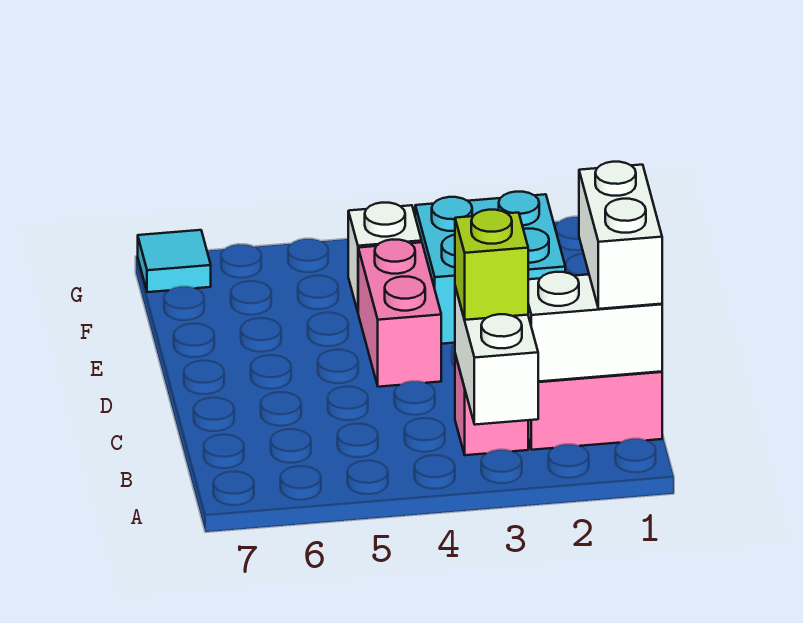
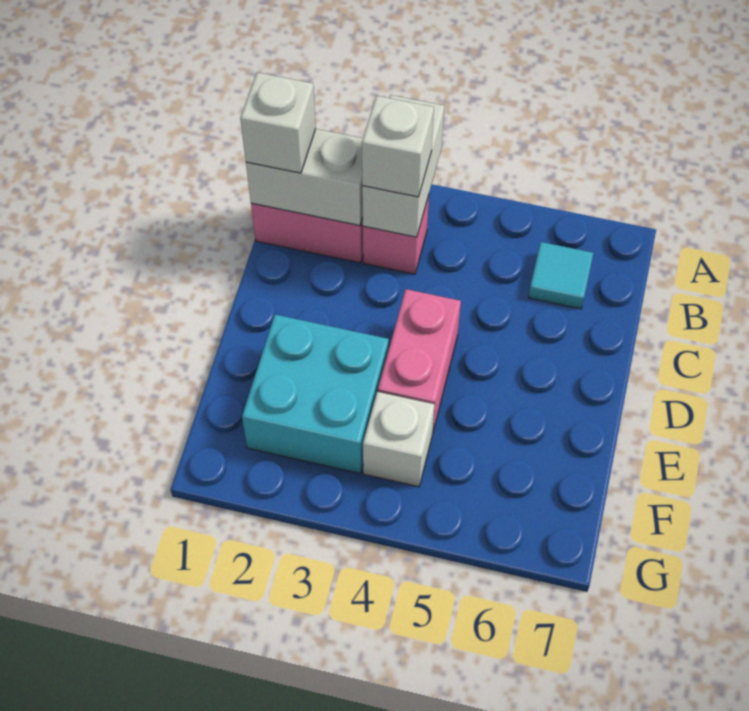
white 1x2 brick [579,162,662,309] -> white 1x1 brick [240,72,316,173]
lime 1x1 brick [455,210,528,320] -> white 1x1 brick [362,96,434,197]
cyan 1x1 tile [138,230,211,292] -> cyan 1x1 tile moved to [528,242,593,309]

